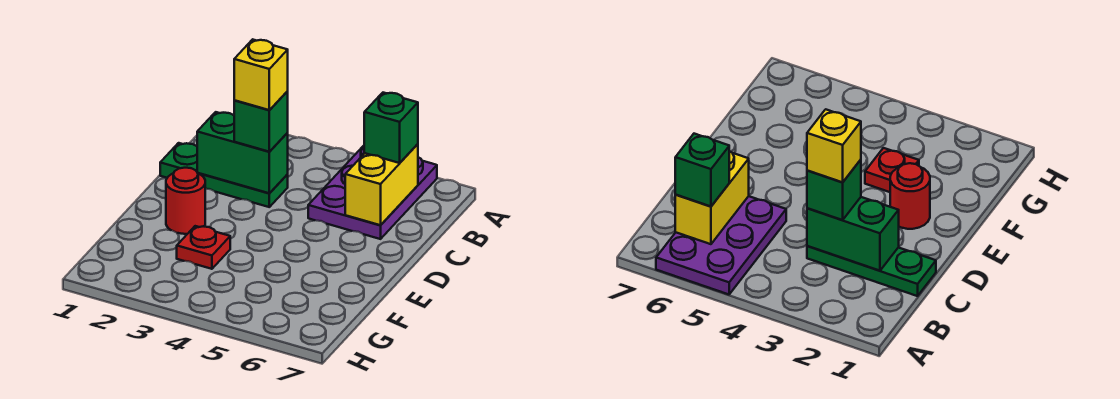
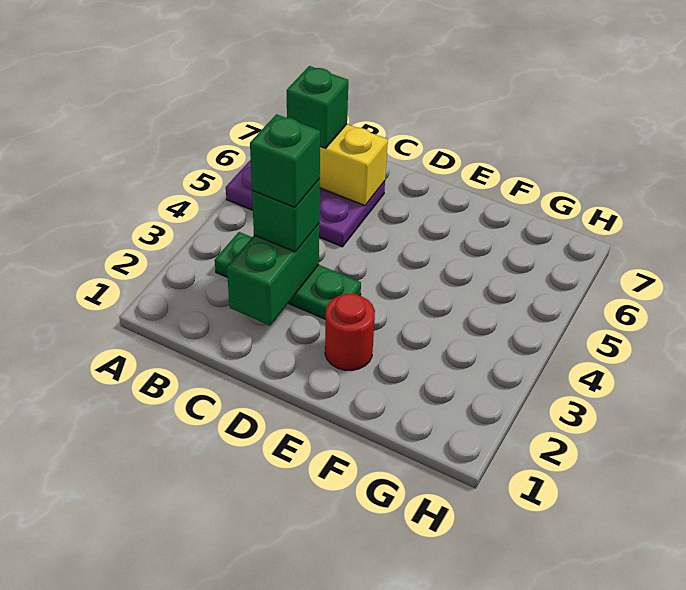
green 1x3 plate [160,143,288,207] -> green 1x3 plate turned to [215,232,361,319]
yellow 1x1 brick [234,39,288,110] -> green 1x1 brick [250,114,320,207]
red 1x1 plate [177,226,230,269] -> none

